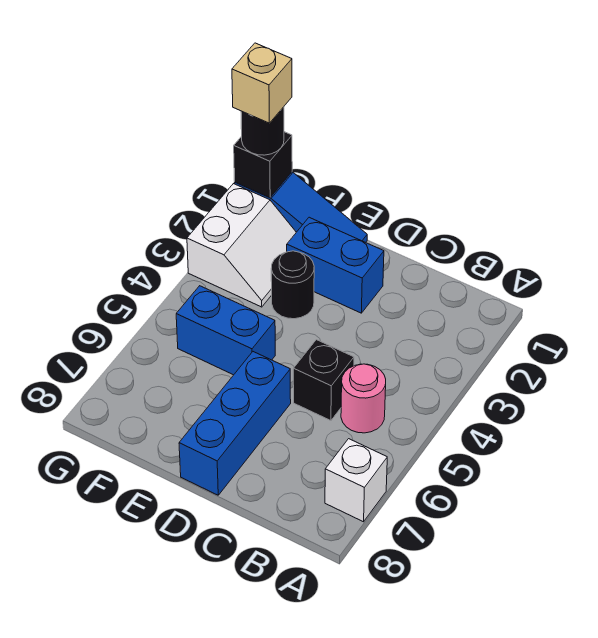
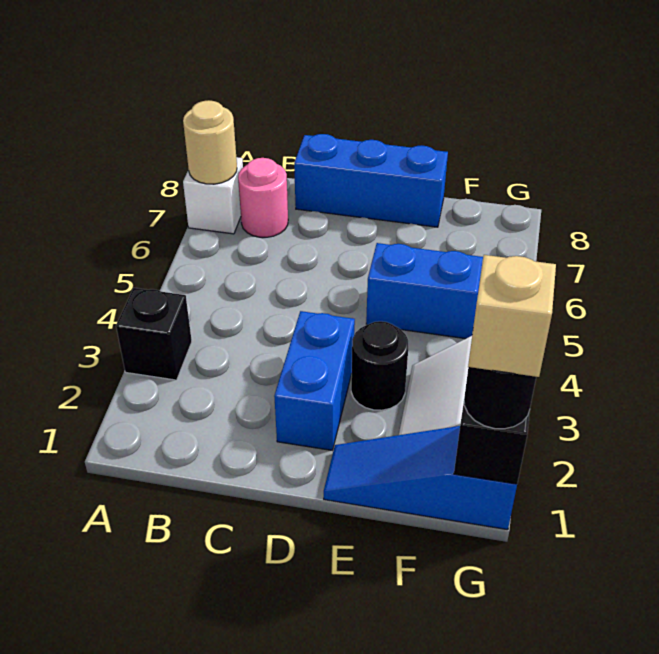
none -> tan 1x1 round brick [183,100,237,184]
pink 1x1 round brick [341,364,386,433] -> pink 1x1 round brick moved to [238,158,288,237]
black 1x1 brick [293,340,354,421] -> black 1x1 brick moved to [116,288,192,380]
blue 1x2 brick [287,217,384,313] -> blue 1x2 brick turned to [274,311,355,450]
blue 1x3 brick [179,352,291,495] -> blue 1x3 brick turned to [294,134,448,227]

